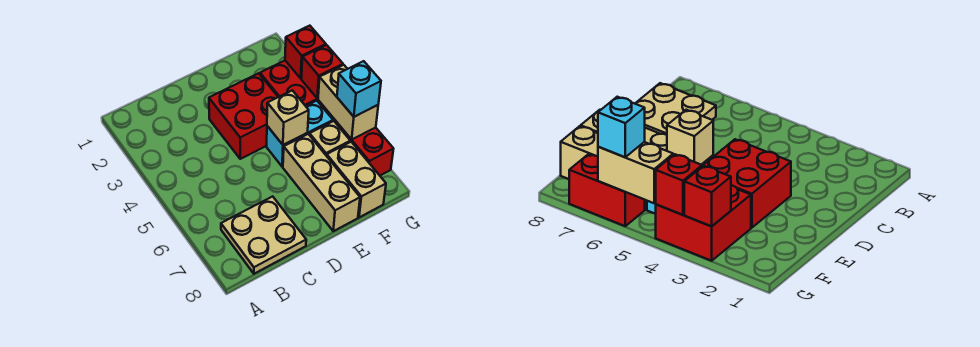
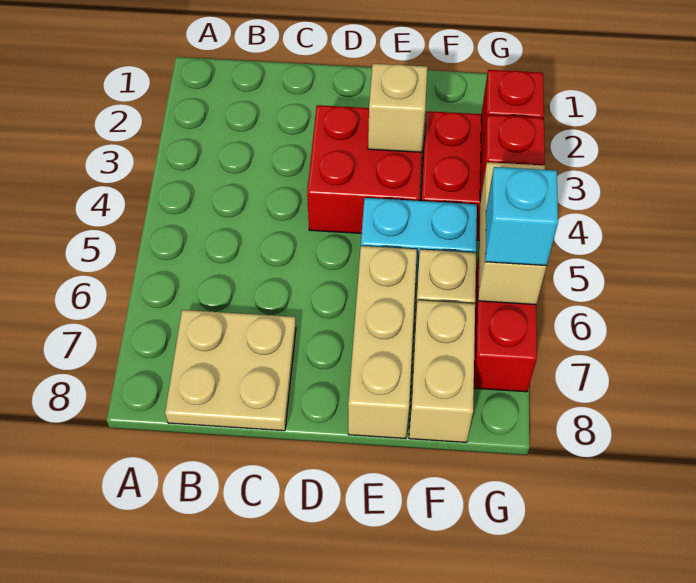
tan 1x1 brick [267,90,309,145] -> tan 1x1 brick moved to [368,64,427,152]

